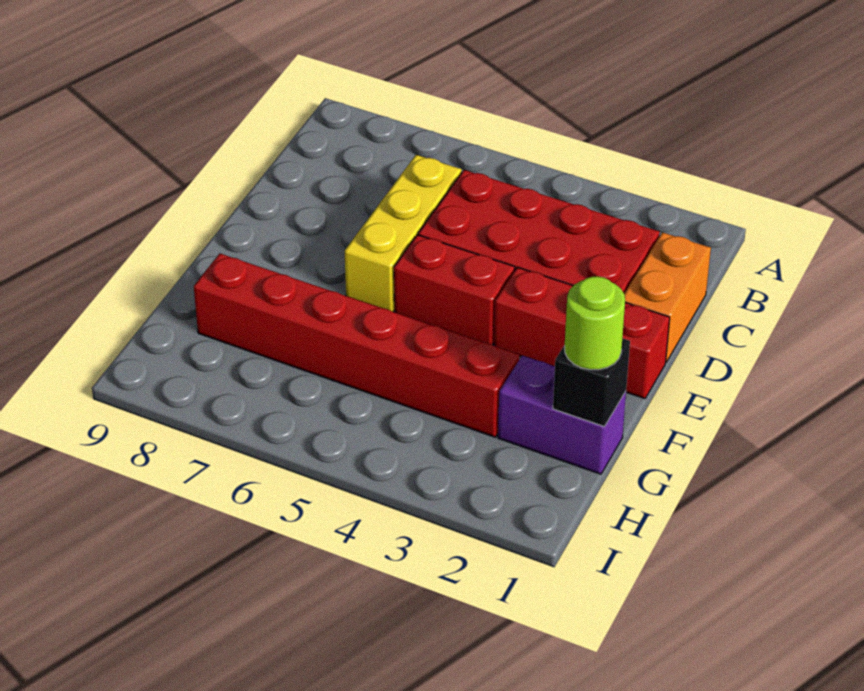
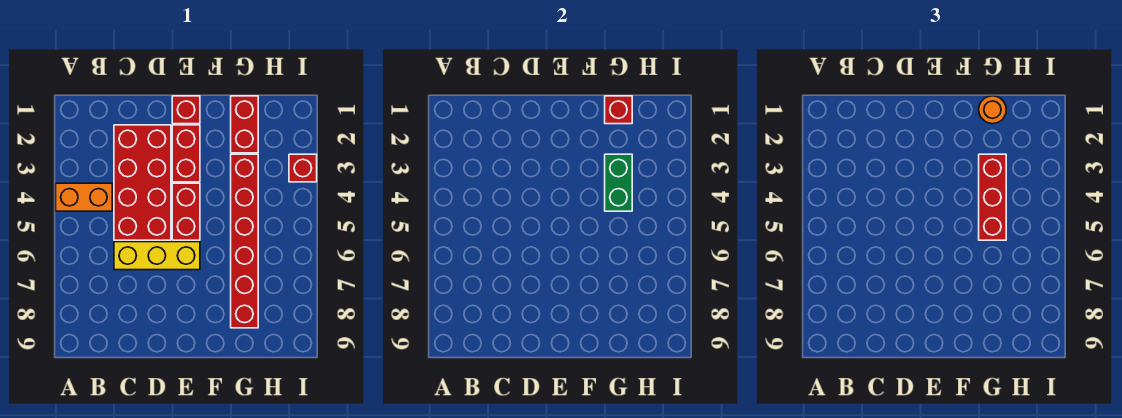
orange 1x2 brick [624,232,711,362] -> orange 1x2 brick moved to [56,183,112,211]
purple 1x2 brick [498,356,626,474] -> red 1x2 brick [231,96,258,153]
black 1x1 brick [553,338,630,427] -> red 1x1 brick [605,96,632,124]
lime 1x1 round brick [565,276,625,370] -> orange 1x1 round brick [979,96,1006,124]
none -> green 1x2 brick [605,154,632,211]
none -> red 1x3 brick [979,154,1006,240]
none -> red 1x1 brick [289,154,317,182]

